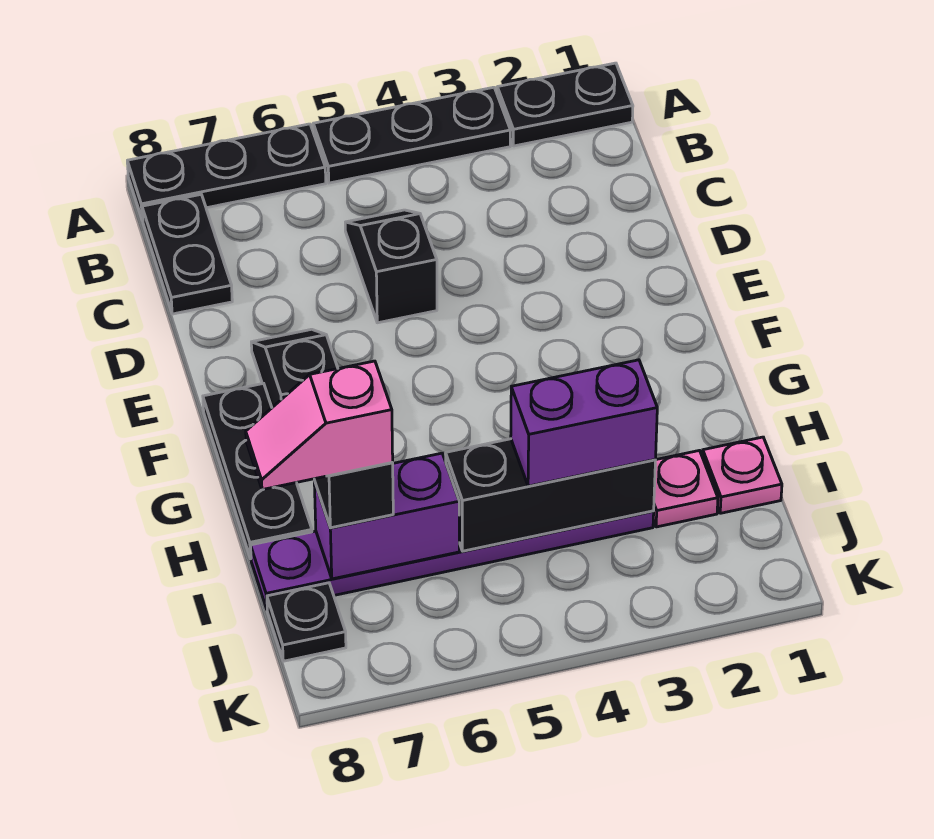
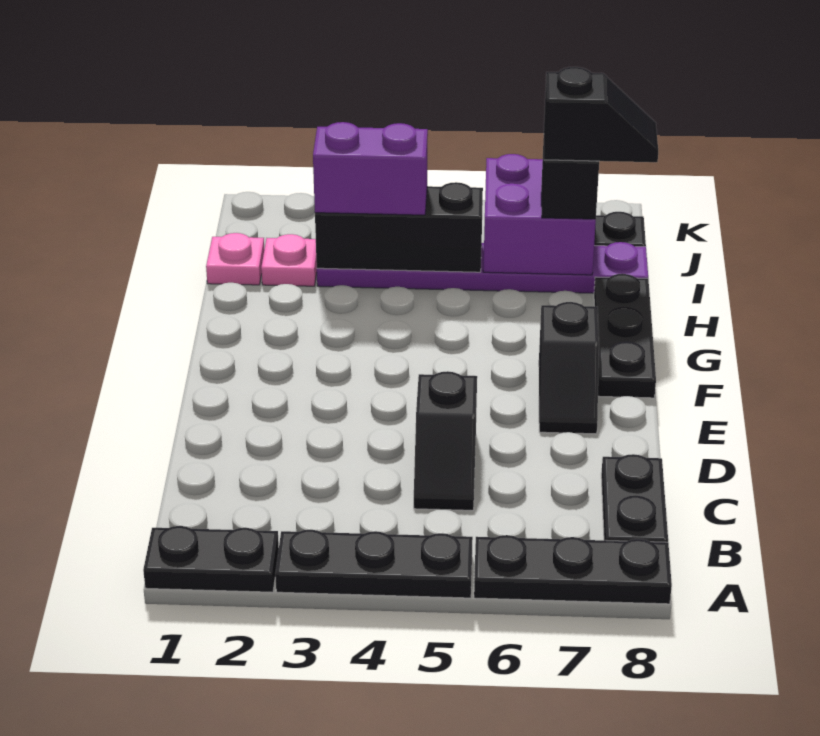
purple 1x2 brick [314,453,459,579] -> purple 2x2 brick [483,154,596,275]
pink 1x2 slope [246,361,393,490] -> black 1x2 slope [544,67,658,162]

